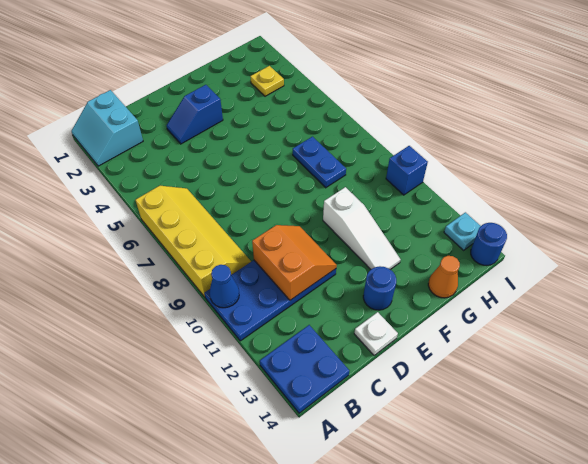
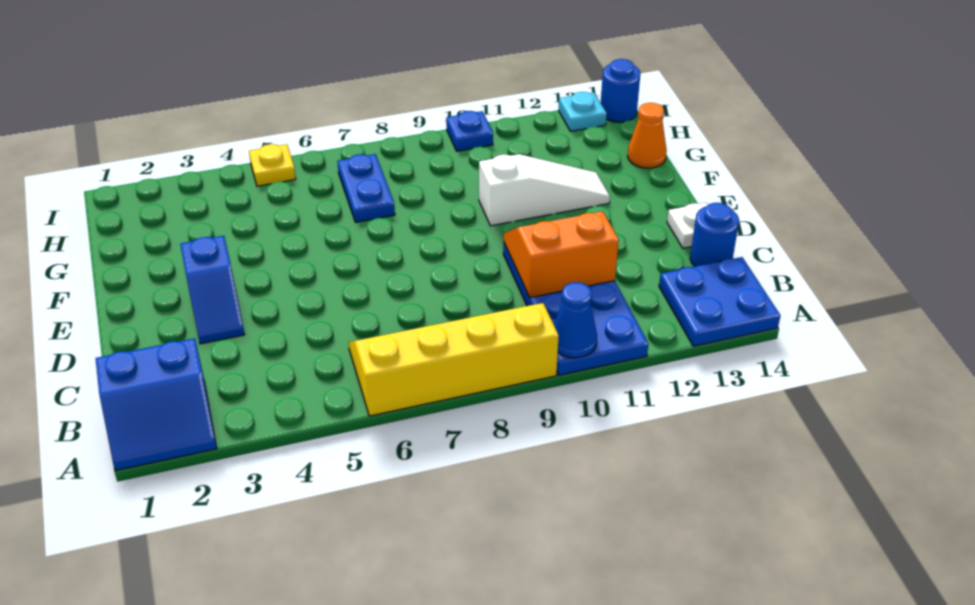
cyan 2x2 slope [72,90,143,166] -> blue 2x2 slope [96,338,217,471]
blue 1x1 round brick [363,266,396,310] -> blue 1x1 round brick moved to [690,203,739,266]
blue 1x2 plate [293,137,346,188] -> blue 1x2 plate turned to [337,154,395,222]
yellow 1x1 plate [250,66,284,96] -> yellow 1x1 plate moved to [249,144,296,186]
blue 1x1 brick [386,146,428,195] -> blue 1x1 plate [446,111,493,151]

